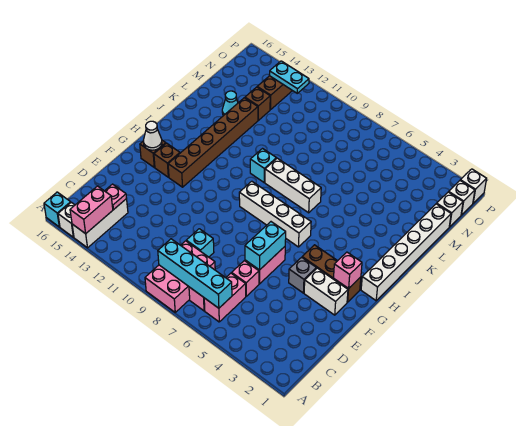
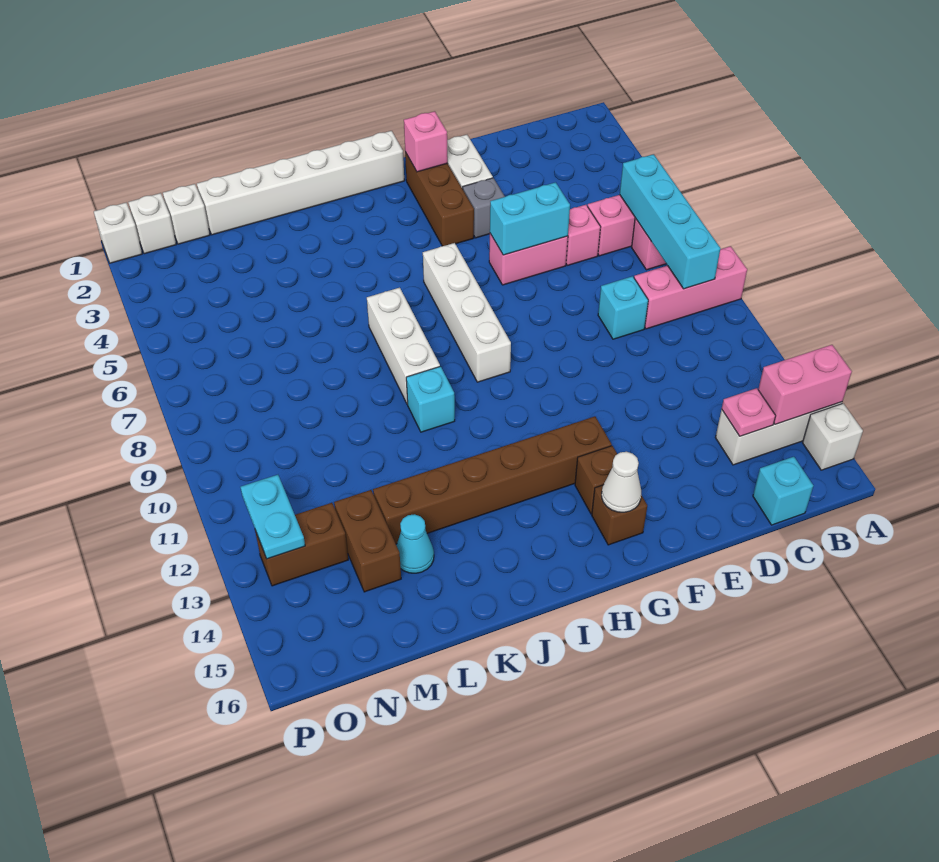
pink 2x3 brick [145,241,215,312] -> pink 1x3 brick [634,246,747,329]
cyan 1x1 brick [44,192,71,227] -> cyan 1x1 brick moved to [753,457,813,525]
brown 1x1 brick [245,87,270,120] -> brown 1x2 brick [334,490,401,592]

